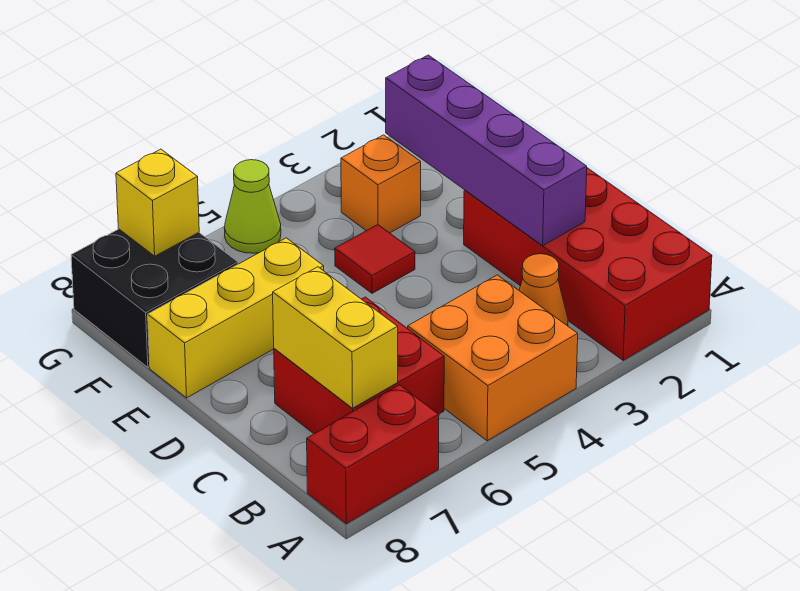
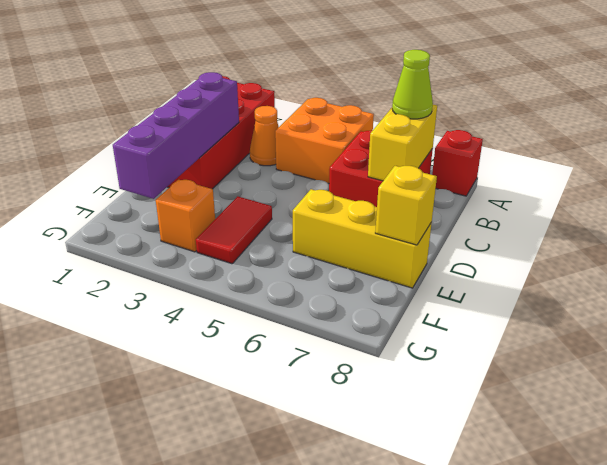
red 1x2 brick [307,385,439,524] -> red 1x1 brick [432,130,483,196]
red 1x1 tile [335,225,415,293] -> red 1x2 tile [196,196,272,264]
black 2x2 brick [71,229,238,367] -> none
lime 1x1 cone [224,160,281,253] -> lime 1x1 cone moved to [392,50,433,119]
yellow 1x1 brick [116,149,199,256] -> yellow 1x1 brick moved to [375,166,437,245]

